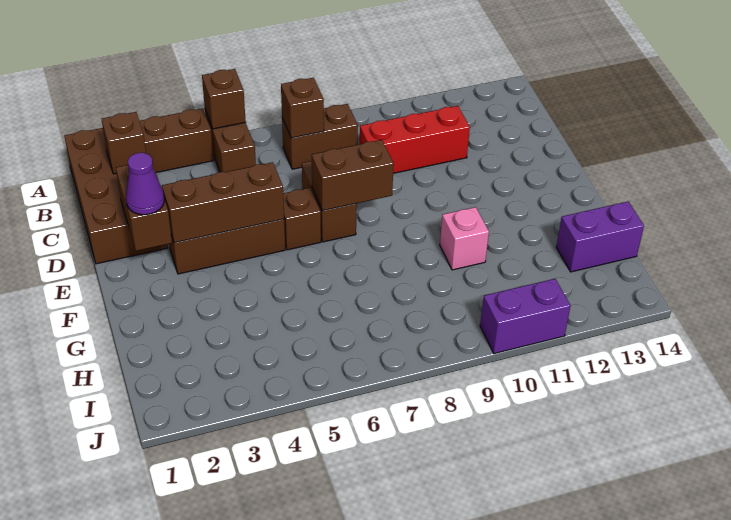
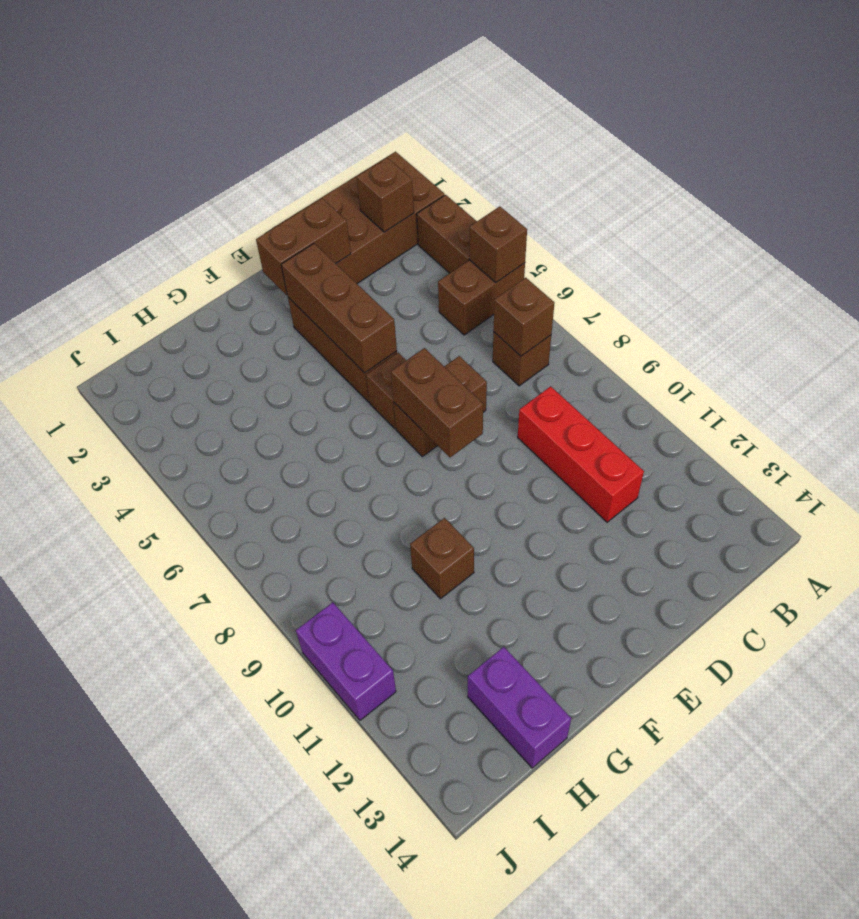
brown 1x2 brick [282,104,358,169] -> brown 1x1 brick [493,332,551,386]
purple 1x1 cone [126,153,164,215] -> none
pink 1x1 brick [440,207,489,270] -> brown 1x1 brick [410,518,474,599]

